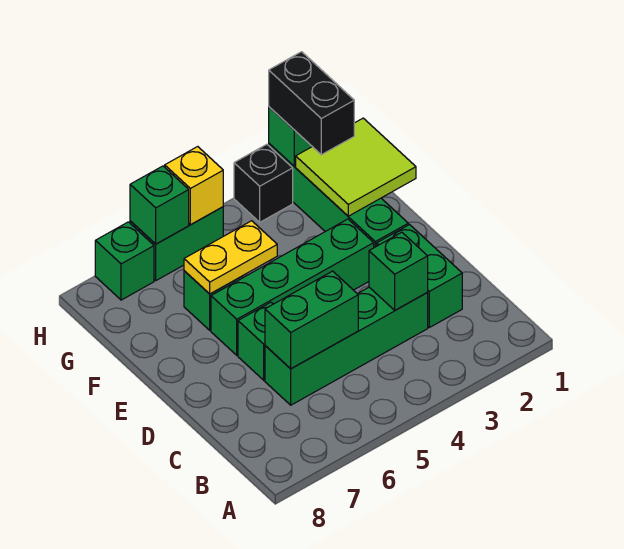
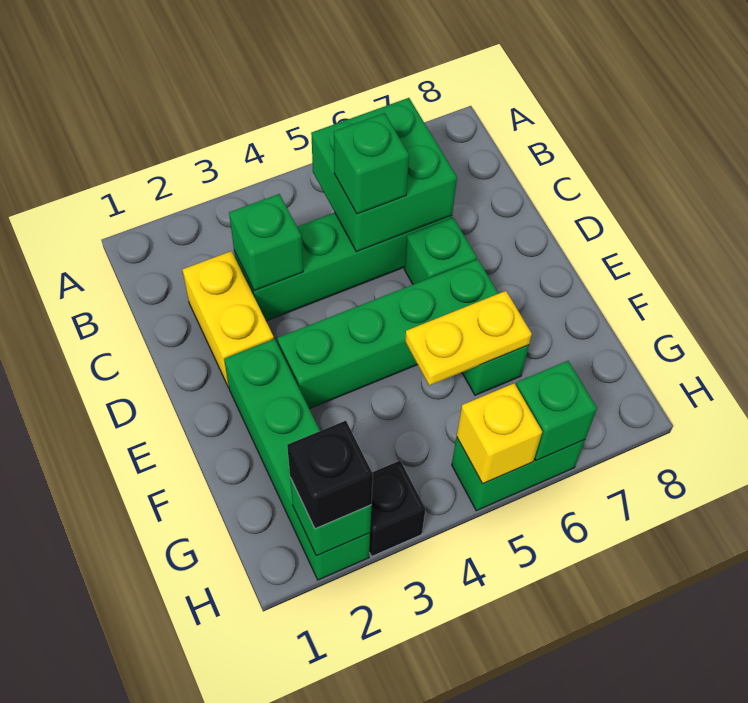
green 1x2 brick [377,225,462,327] -> yellow 1x2 brick [183,251,274,387]
green 1x2 brick [265,271,358,369] -> green 2x2 brick [311,98,457,252]
lime 2x2 tile [296,118,416,216] -> none
black 1x2 brick [269,52,354,155] -> black 1x1 brick [287,421,373,529]
green 1x1 brick [95,222,154,300] -> green 1x1 brick moved to [334,113,409,214]

